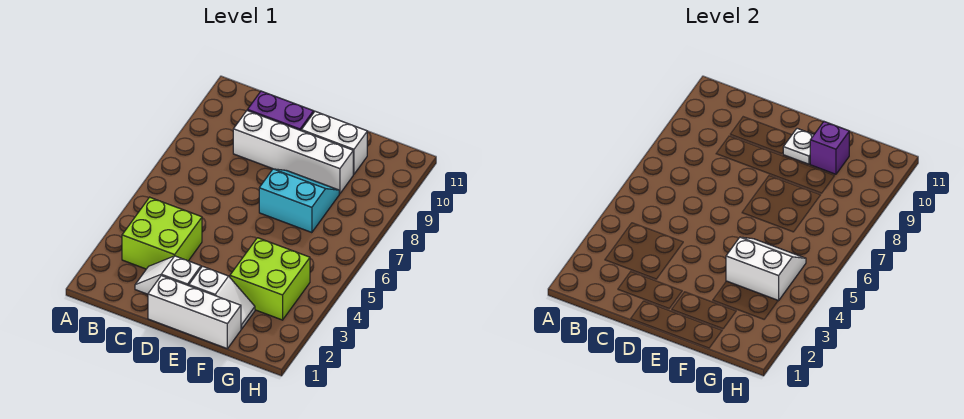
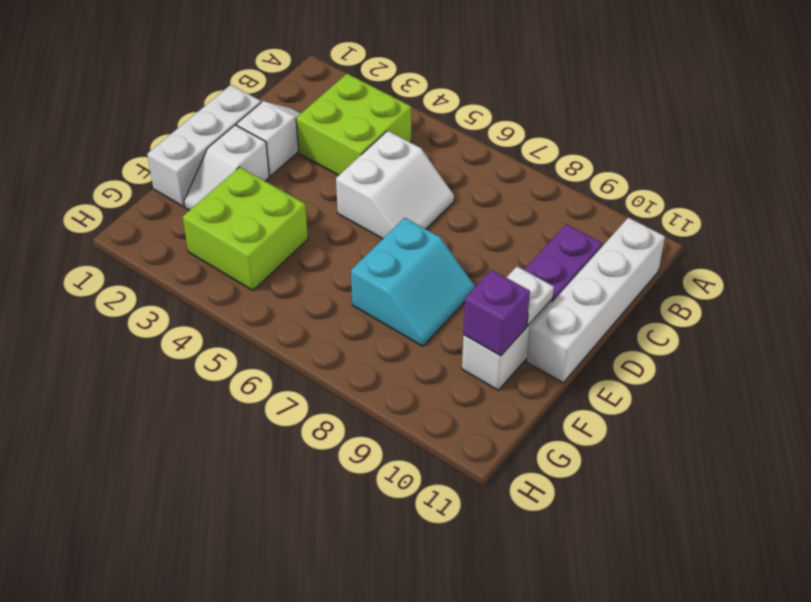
white 1x4 brick [233,111,353,194] -> white 1x4 brick moved to [526,218,665,383]
white 2x2 slope [726,237,806,301] -> white 2x2 slope moved to [336,131,454,239]

